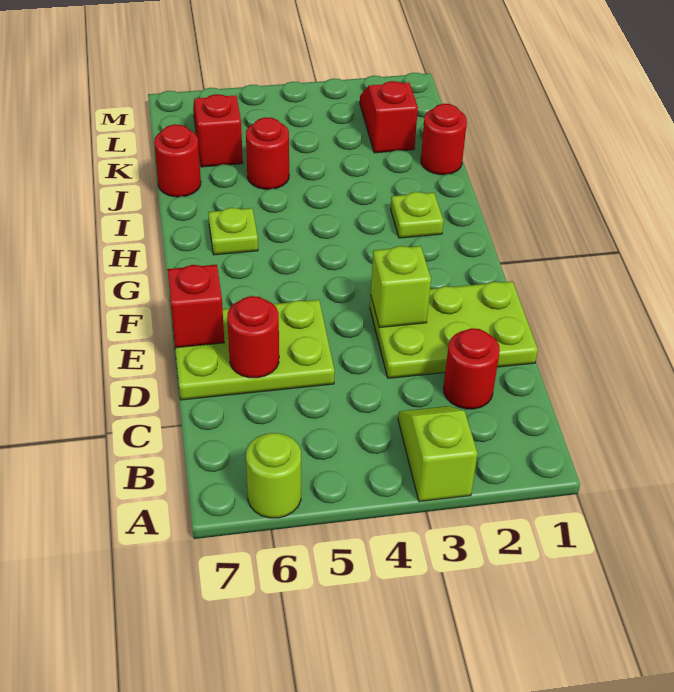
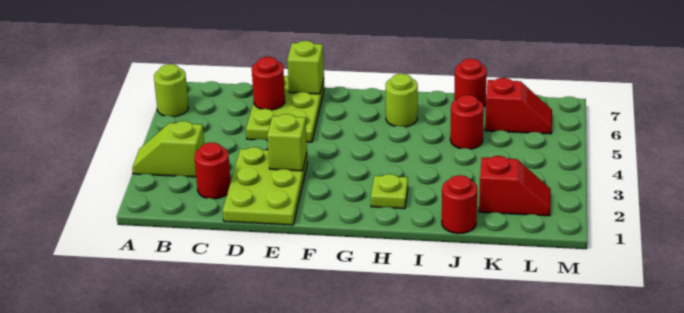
lime 1x2 slope [398,406,478,502] -> lime 1x2 slope turned to [132,121,204,177]
red 1x1 brick [167,265,224,348] -> lime 1x1 brick [287,41,324,94]
lime 1x1 plate [208,208,258,255] -> lime 1x1 round brick [386,74,418,127]

